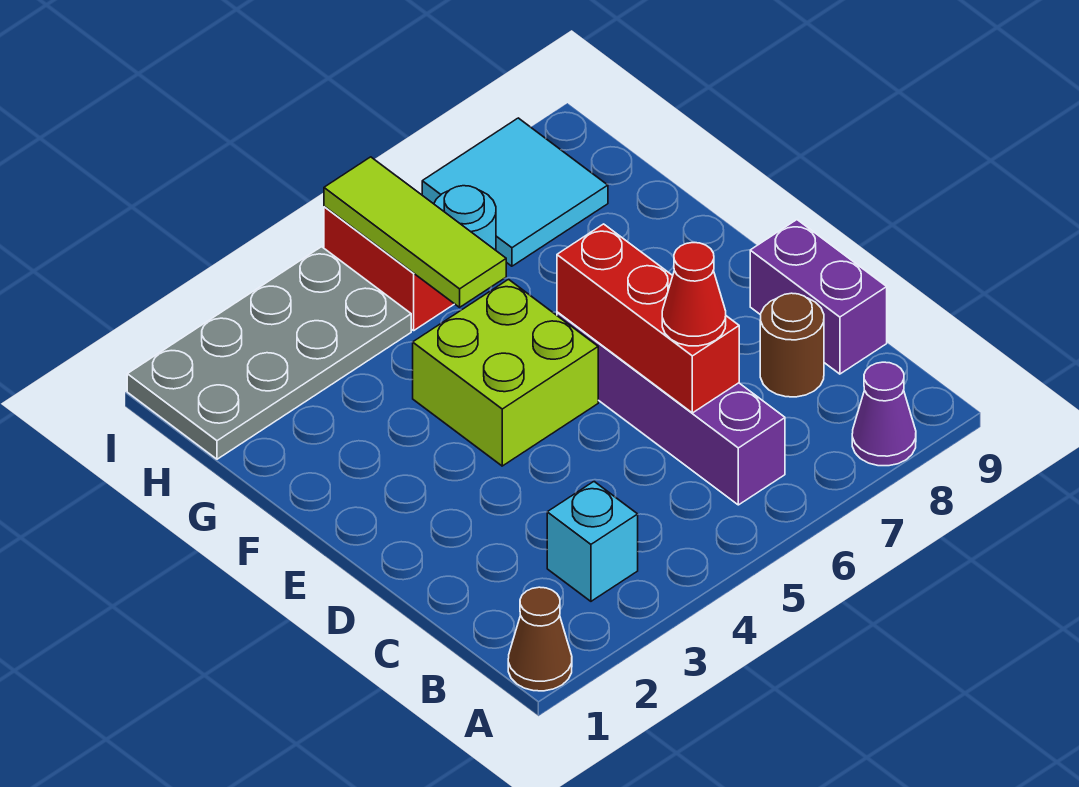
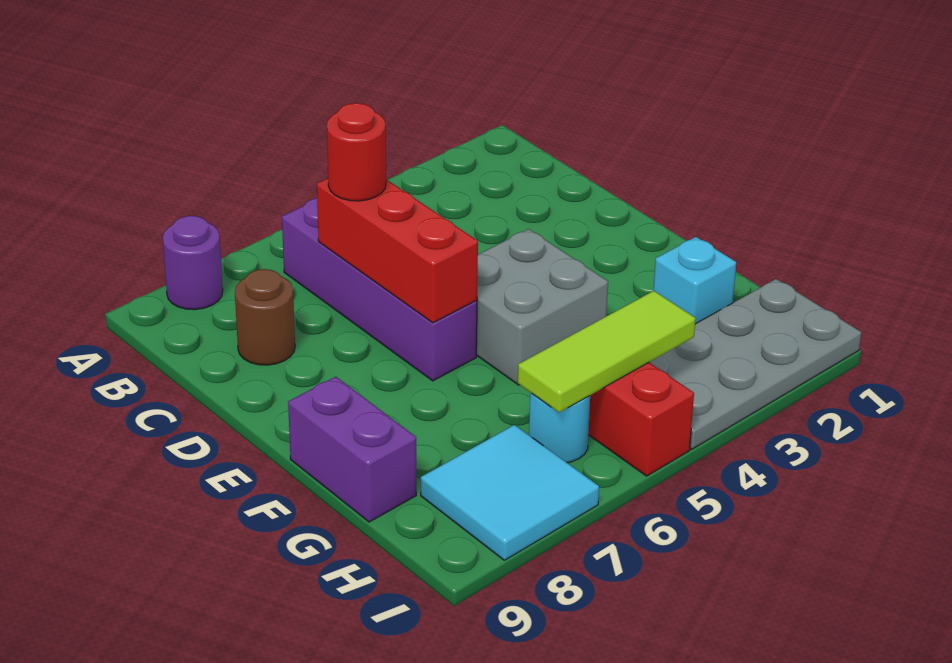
brown 1x1 cone [508,587,572,691] -> none
purple 1x1 cone [852,362,916,466] -> purple 1x1 round brick [163,216,223,310]
cyan 1x1 brick [547,482,638,601] -> cyan 1x1 brick moved to [654,237,736,324]
red 1x1 cone [662,243,726,346] -> red 1x1 round brick [327,103,386,201]
purple 1x2 brick [750,220,887,374] -> purple 1x2 brick moved to [288,377,416,522]
lime 2x2 brick [413,279,598,466] -> grey 2x2 brick [476,229,608,385]
lime 1x3 tile [324,157,506,307] -> lime 1x3 tile turned to [518,291,696,413]

